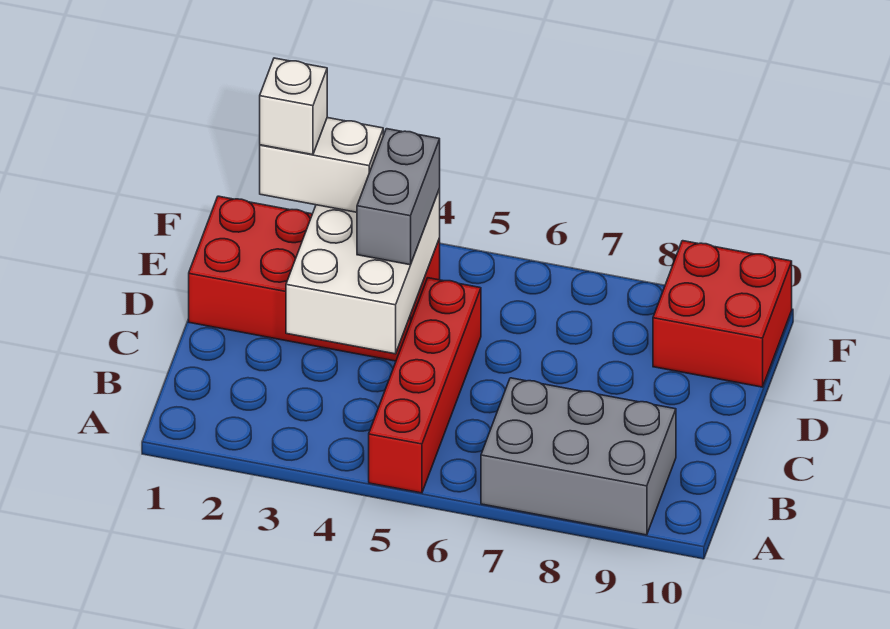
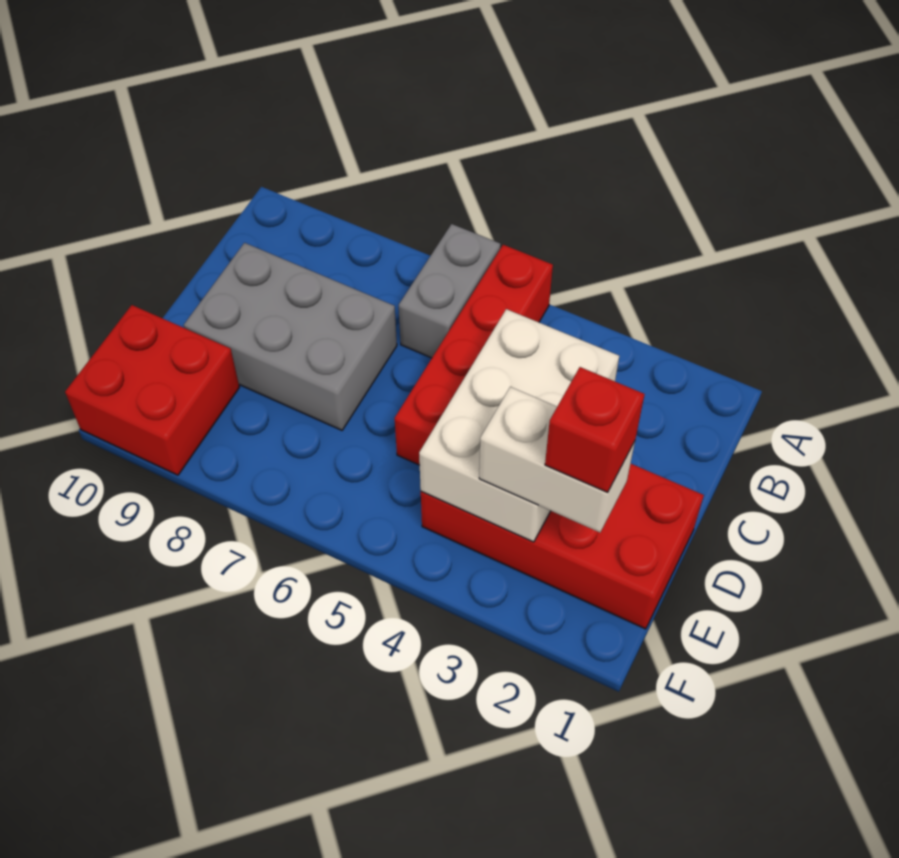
grey 2x3 brick [481,378,676,535] -> grey 2x3 brick moved to [184,243,397,430]
grey 1x2 brick [357,129,440,265] -> grey 1x2 brick moved to [399,224,500,358]
white 1x1 brick [260,58,327,155] -> red 1x1 brick [545,367,645,492]

